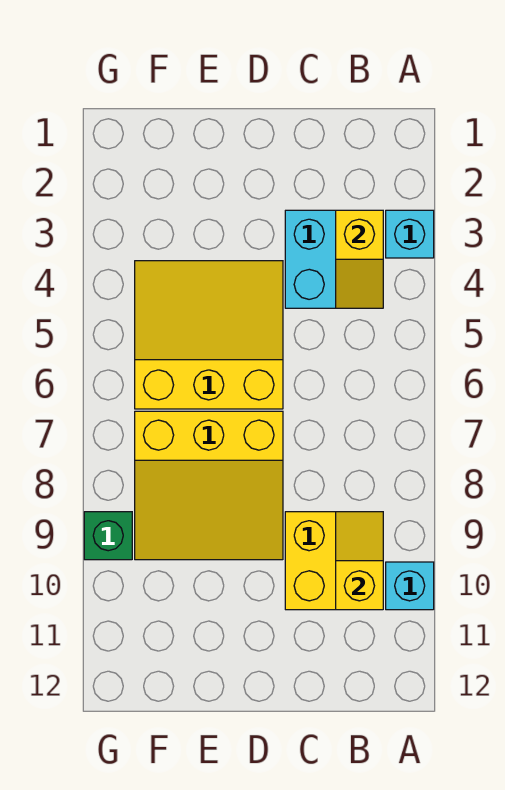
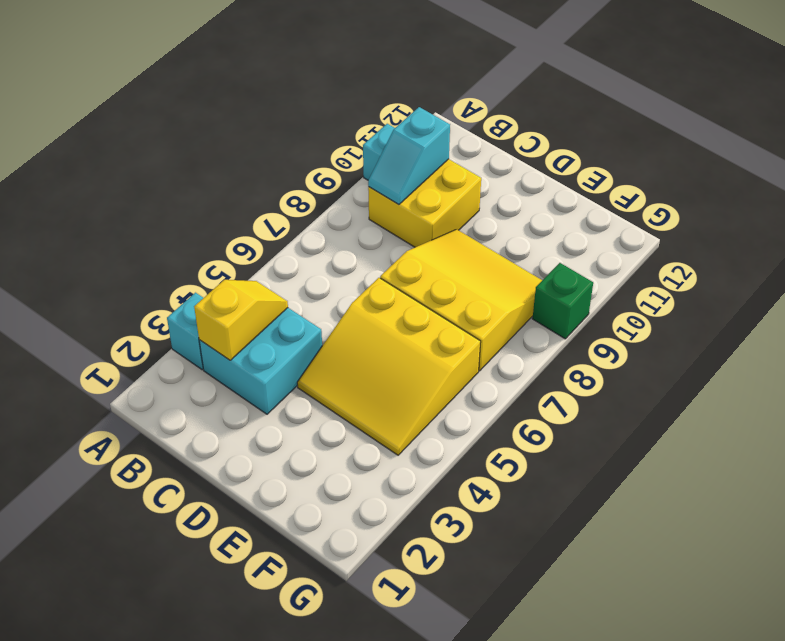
yellow 1x2 slope [336,512,383,610] -> cyan 1x2 slope [368,107,450,205]

